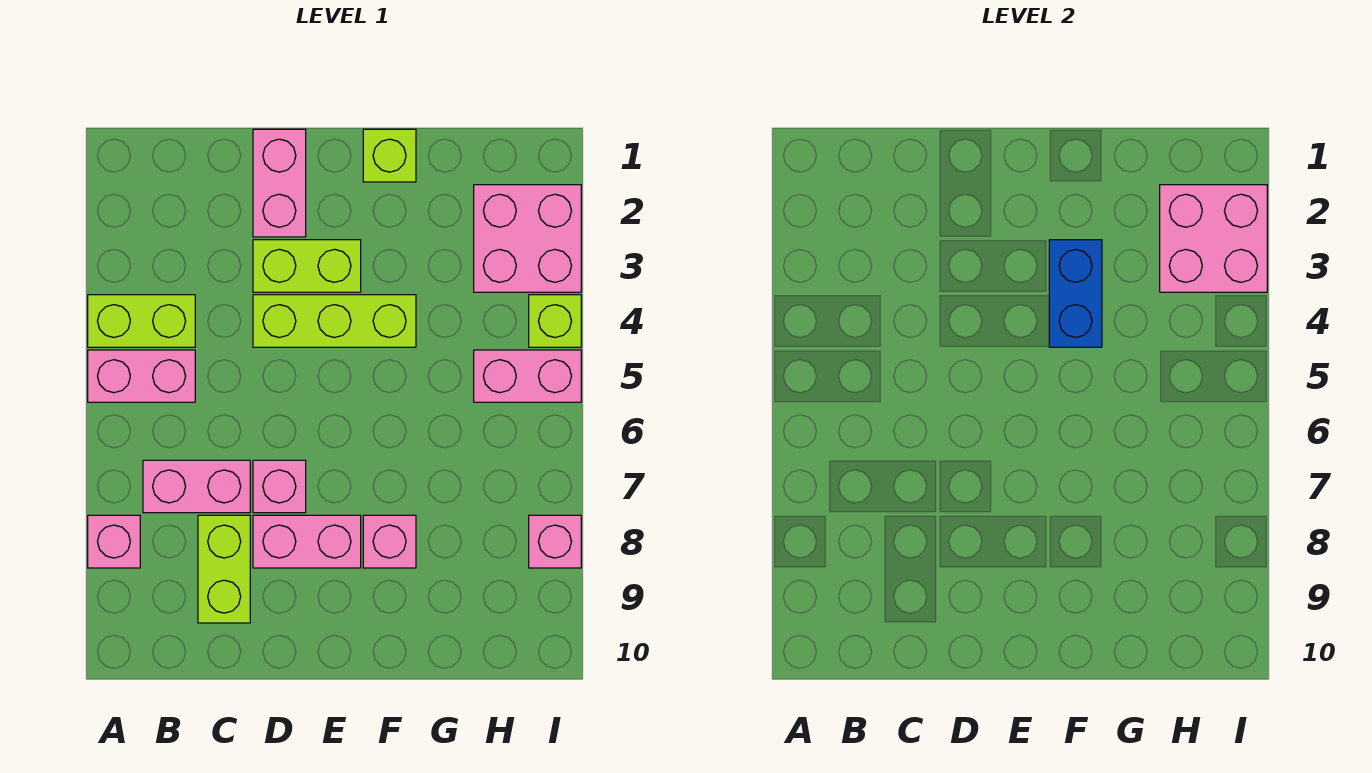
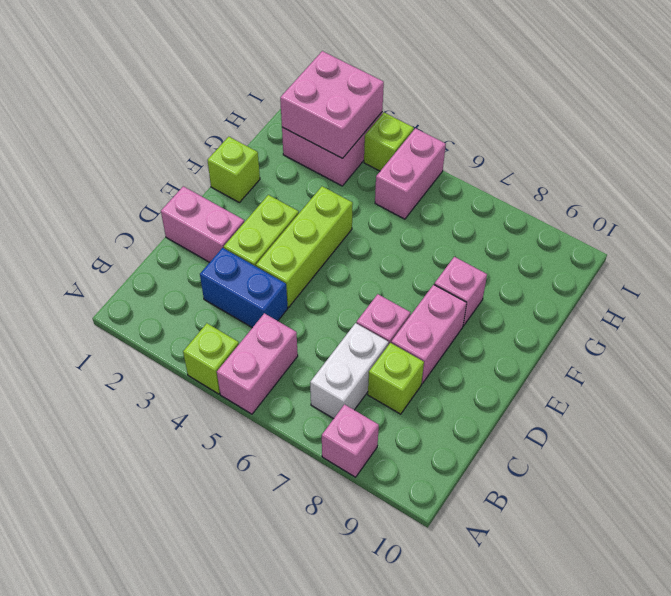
lime 1x2 brick [88,295,195,347] -> lime 1x1 brick [183,323,239,394]
pink 1x2 brick [143,460,250,513] -> white 1x2 brick [310,323,389,419]
lime 1x2 brick [198,515,250,623] -> lime 1x1 brick [368,343,424,414]
blue 1x2 brick [1049,240,1102,347] -> blue 1x2 brick moved to [200,248,288,328]
pink 1x1 brick [529,515,581,568] -> none

